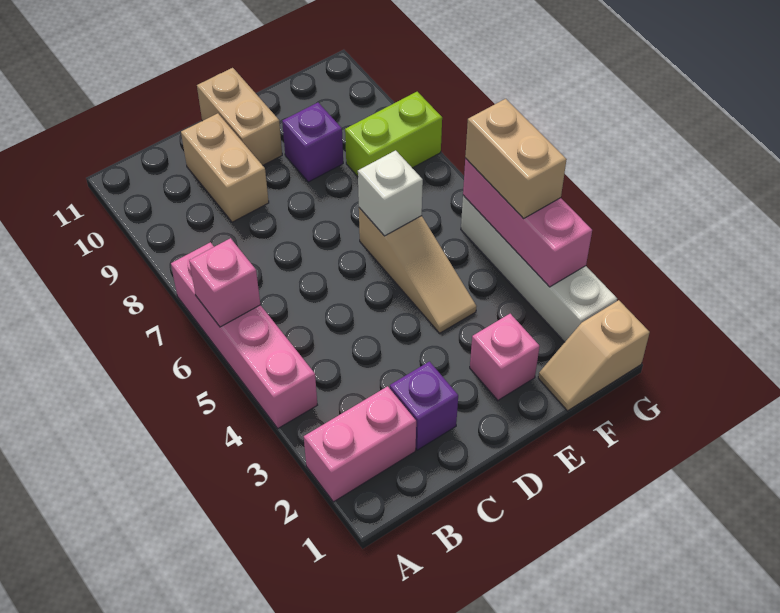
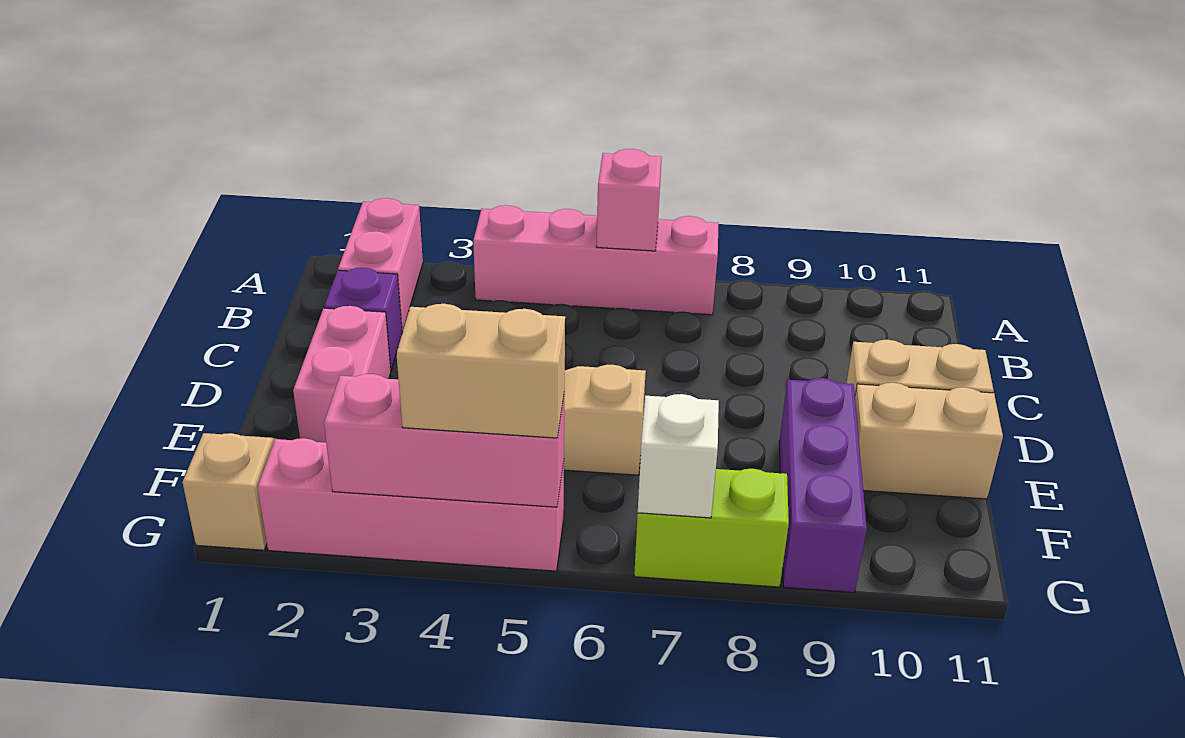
tan 1x2 brick [181,113,269,222] -> tan 1x2 brick moved to [855,383,1003,499]
pink 1x1 brick [470,314,540,400] -> pink 1x2 brick [293,306,391,442]
white 1x1 brick [358,150,423,236] -> white 1x1 brick moved to [638,394,719,518]
purple 1x1 brick [282,103,343,182] -> purple 1x3 brick [779,378,867,592]
lime 1x2 brick [345,92,442,177] -> lime 1x2 brick turned to [634,469,789,587]
white 1x4 brick [461,195,617,342] -> pink 1x4 brick [257,438,564,571]

